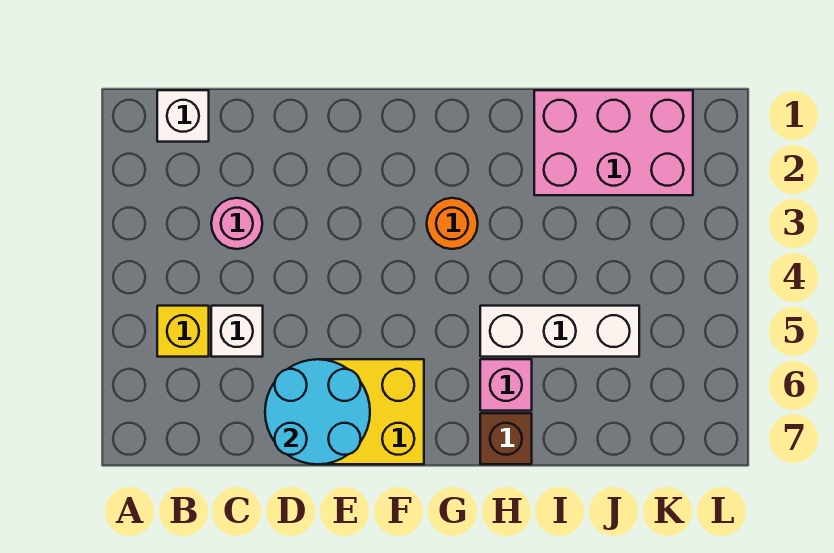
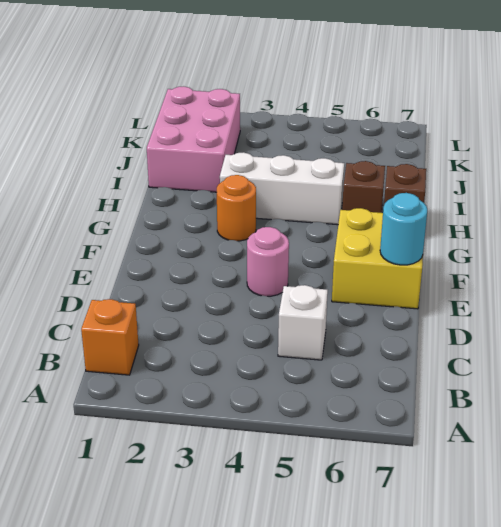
white 1x1 brick [157,90,209,142] -> orange 1x1 brick [81,299,139,375]
yellow 1x1 brick [157,306,209,357] -> none
pink 1x1 round brick [211,198,262,249] -> pink 1x1 round brick moved to [247,227,289,296]
cyan 2x2 round brick [265,359,370,464] -> cyan 1x1 round brick [380,193,427,265]
white 1x3 brick [480,306,639,357] -> white 1x3 brick turned to [220,152,344,225]
pink 1x1 brick [480,359,532,411] -> brown 1x1 brick [342,161,385,213]

